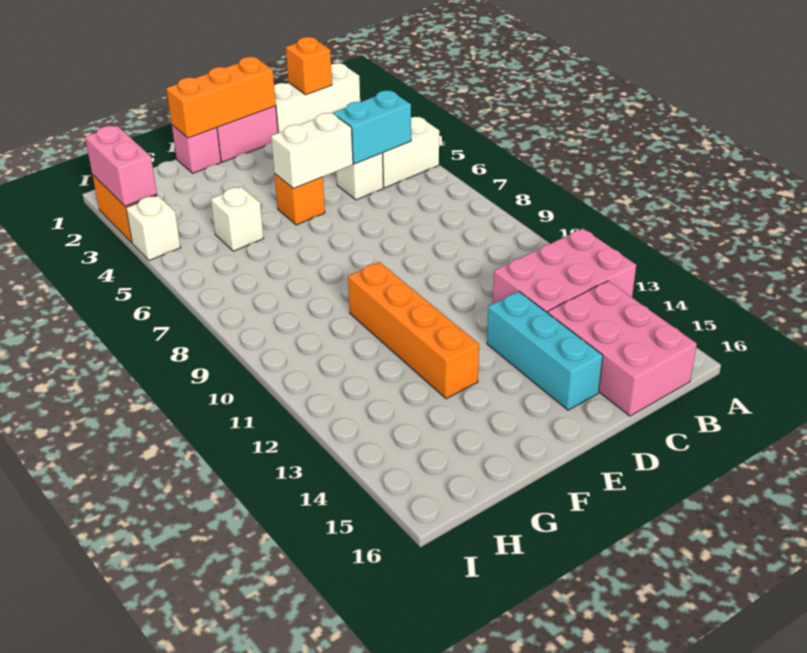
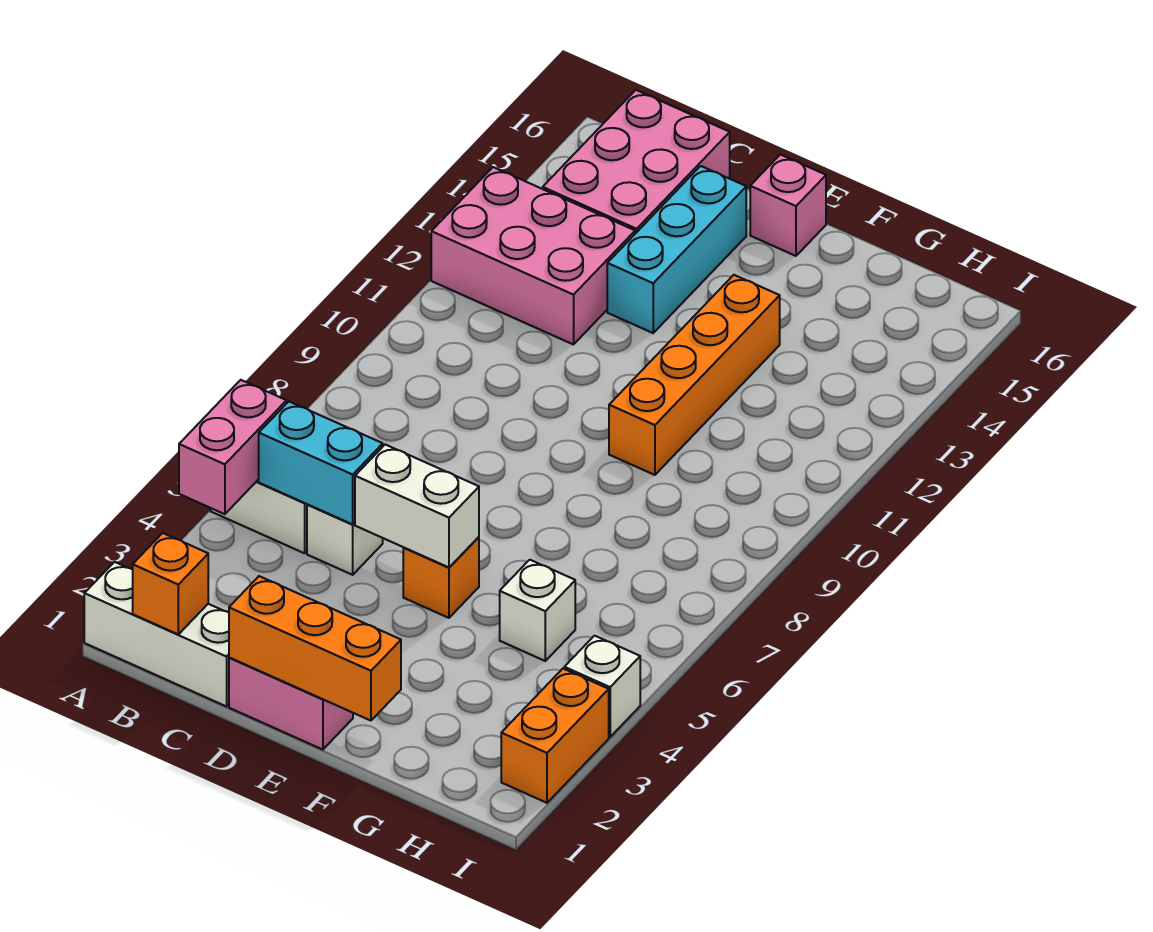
pink 1x1 brick [172,125,221,173] -> pink 1x1 brick moved to [750,155,826,256]
pink 1x2 brick [85,126,157,206] -> pink 1x2 brick moved to [179,380,286,514]

